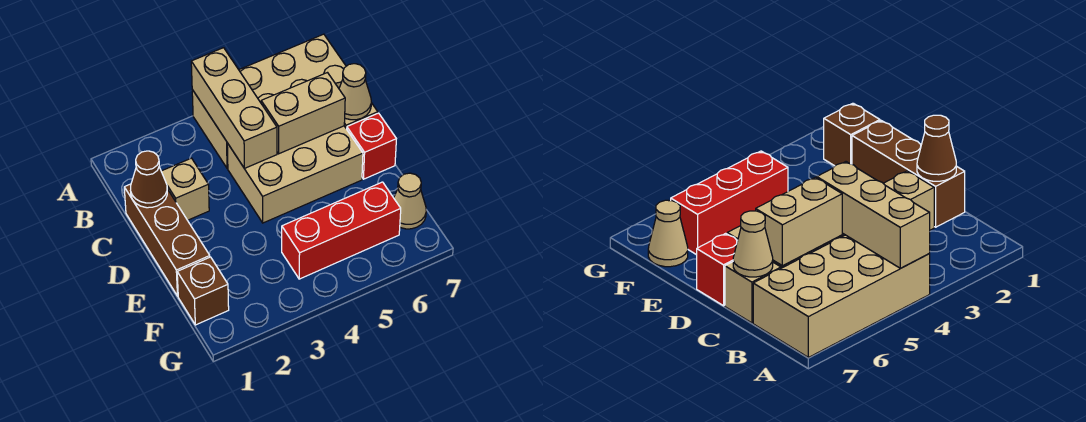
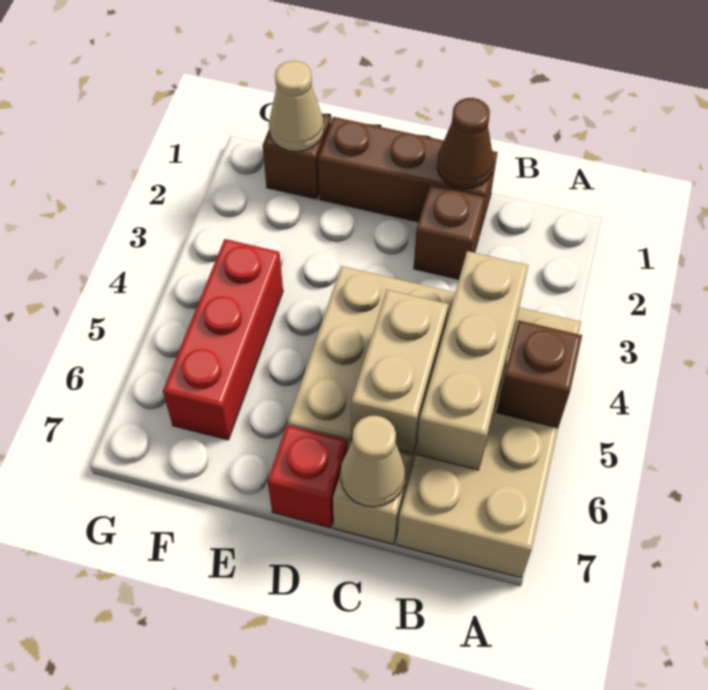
tan 1x3 brick [191,48,277,168] -> tan 1x3 brick turned to [416,251,528,470]
none -> brown 1x1 brick [496,320,582,428]
tan 1x1 brick [161,158,209,220] -> brown 1x1 brick [414,185,485,279]
tan 1x1 cone [394,173,426,229] -> tan 1x1 cone moved to [269,61,324,152]

